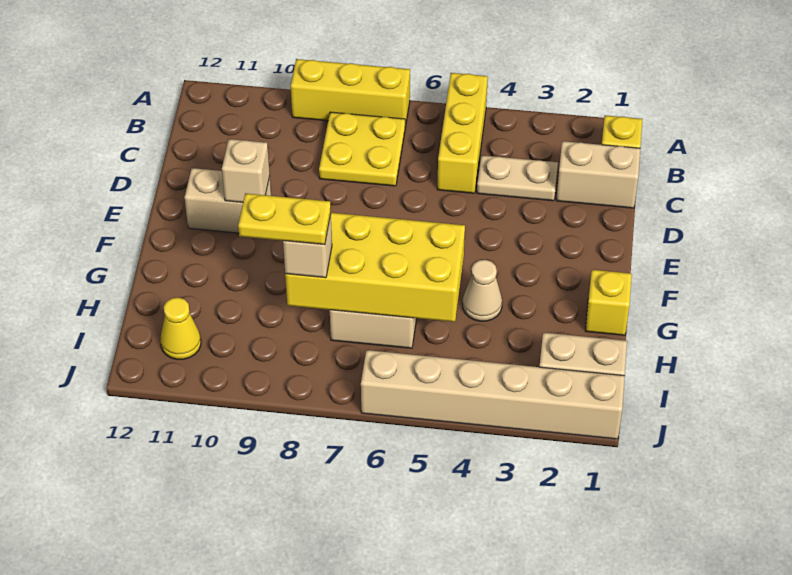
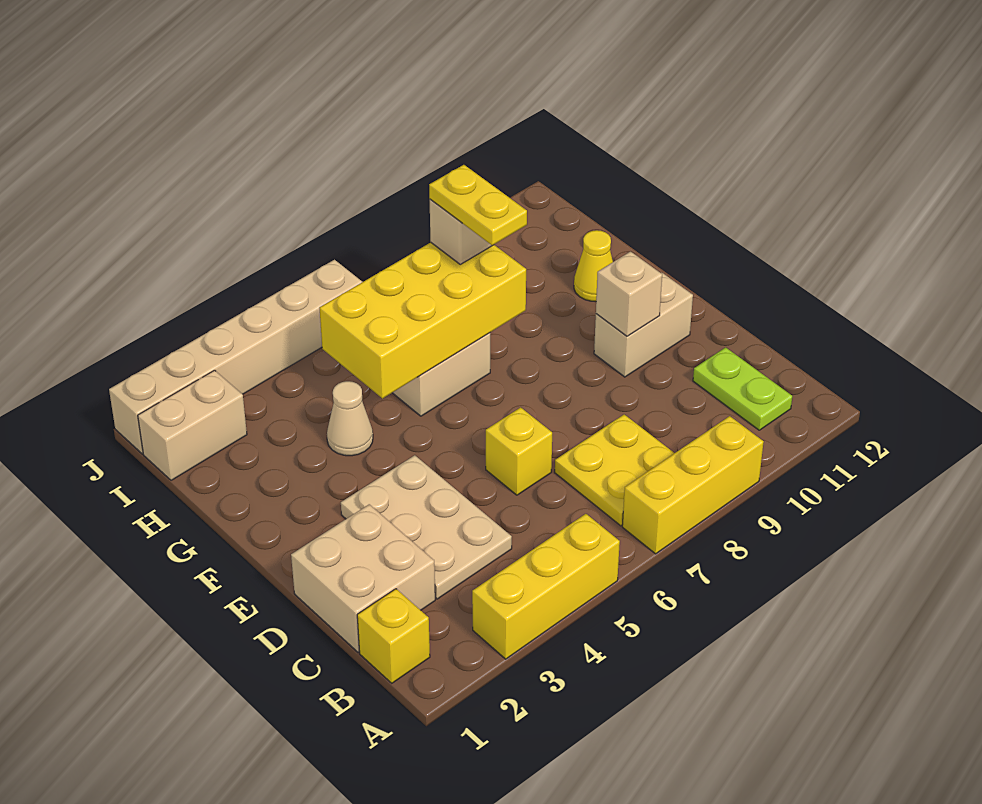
yellow 1x3 brick [437,73,488,193] -> yellow 1x3 brick turned to [472,514,620,659]
none -> lime 1x2 plate [693,347,792,430]
tan 1x2 brick [556,141,640,208] -> tan 2x2 brick [291,504,435,652]
tan 1x2 plate [477,155,558,201] -> tan 2x3 plate [341,455,512,599]
yellow 1x1 brick [586,270,632,335] -> yellow 1x1 brick moved to [486,407,552,495]
yellow 1x2 plate [238,193,331,245] -> yellow 1x2 plate turned to [429,165,527,245]
yellow 1x1 cone [160,298,201,360] -> yellow 1x1 cone moved to [574,230,613,302]

